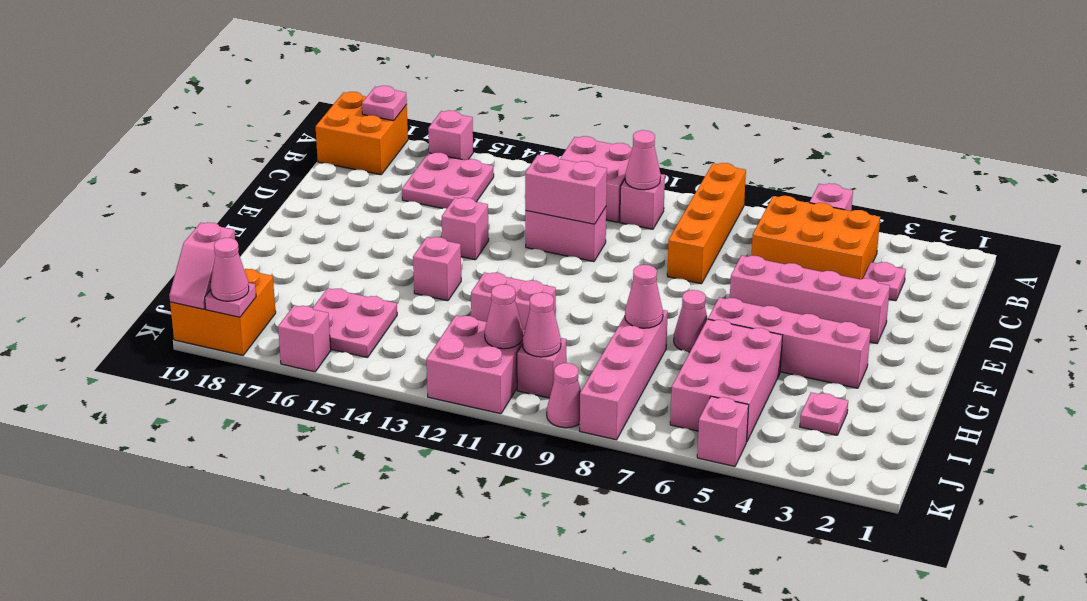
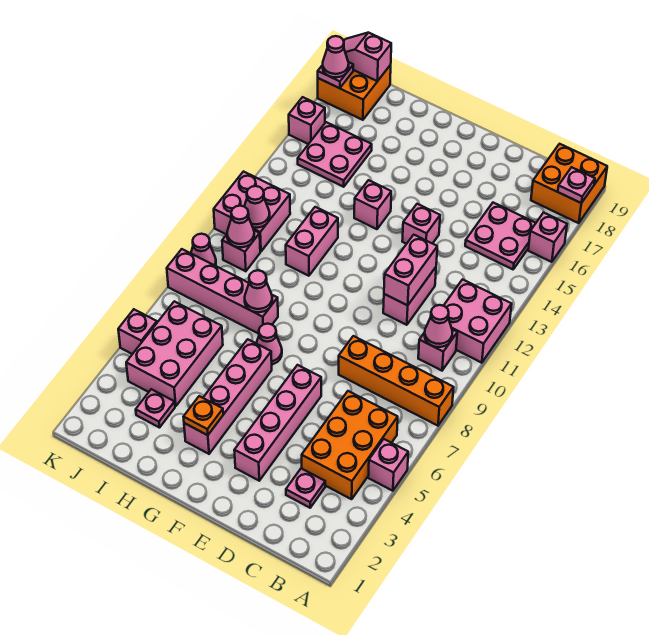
none -> orange 1x1 plate [184,396,223,435]
pink 2x3 brick [670,319,783,441] -> pink 2x3 brick turned to [126,301,223,406]

